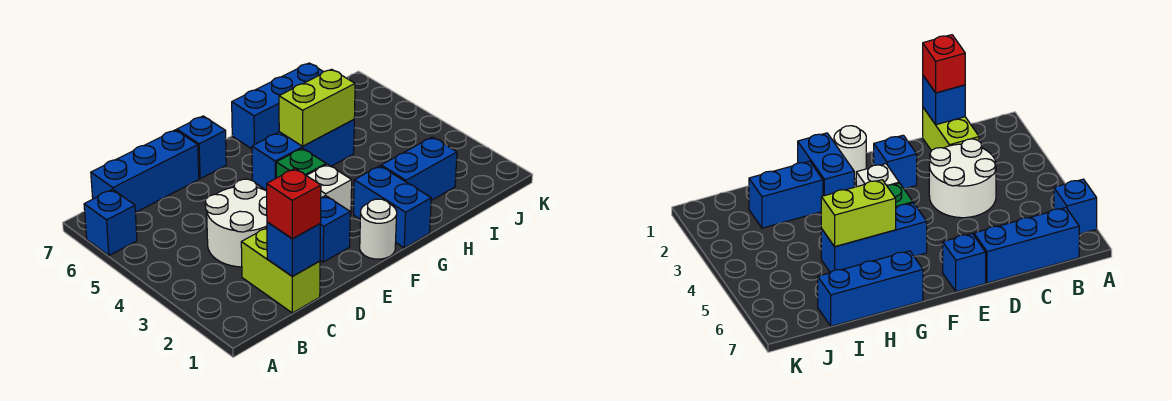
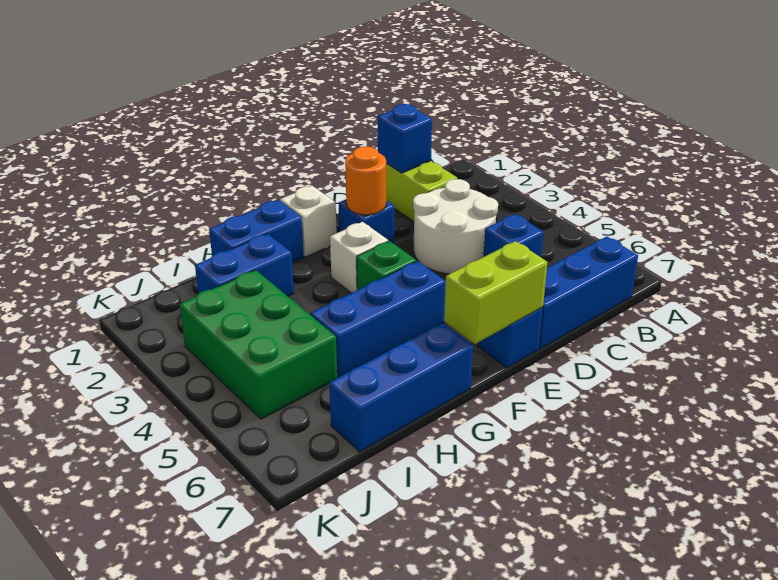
blue 1x1 brick [84,189,137,255] -> blue 1x1 brick moved to [484,214,544,257]
red 1x1 brick [266,169,321,239] -> none
none -> orange 1x1 round brick [345,147,386,215]
white 1x1 round brick [360,199,397,259] -> white 1x1 brick [280,186,337,257]
blue 1x2 brick [354,166,431,248] -> blue 1x2 brick turned to [209,200,304,263]
lime 1x2 brick [279,69,355,146] -> lime 1x2 brick moved to [444,241,547,344]
none -> green 2x3 brick [179,270,337,419]

